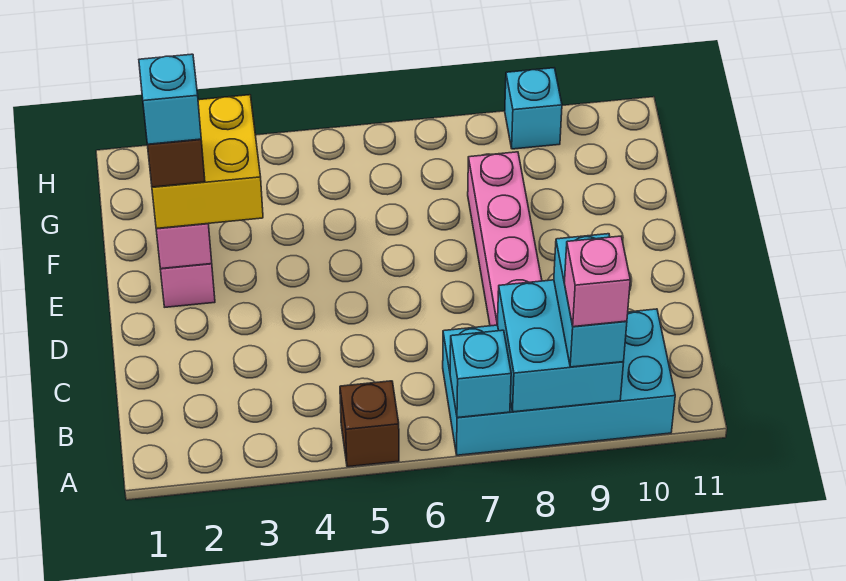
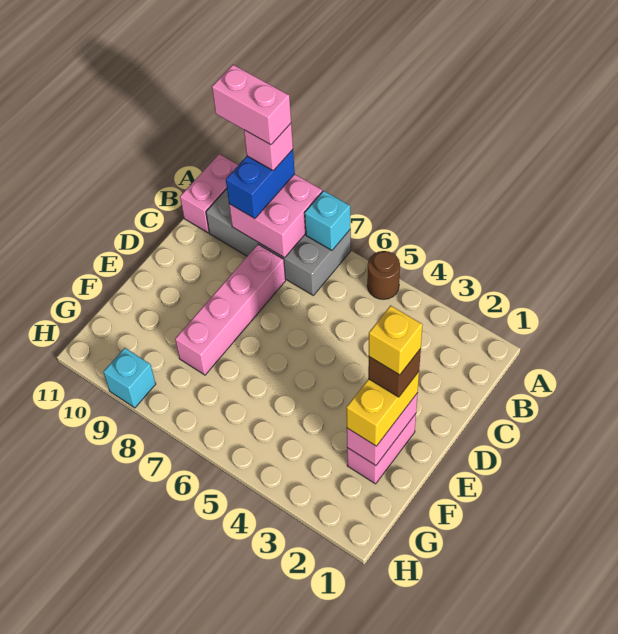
brown 1x1 brick [340,381,399,467] -> brown 1x1 round brick [367,251,400,299]
cyan 2x4 brick [443,309,675,455] -> grey 2x4 brick [206,189,351,295]
cyan 2x2 brick [497,280,624,412] -> pink 2x2 brick [229,174,322,258]
cyan 1x2 brick [554,234,627,367] -> blue 1x2 brick [226,150,295,219]
none -> pink 1x2 brick [212,65,291,145]
none -> pink 1x2 brick [180,154,238,233]
yellow 2x2 brick [152,95,263,229] -> yellow 1x2 brick [346,372,419,446]
cyan 1x1 brick [139,54,201,144] -> yellow 1x1 brick [369,305,423,375]

